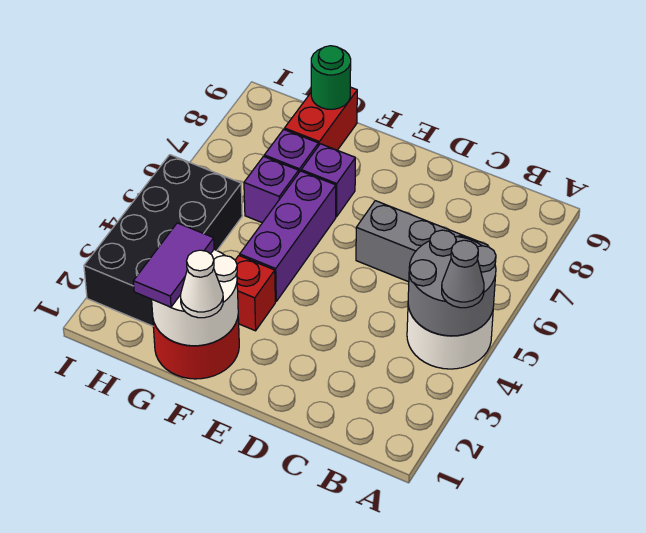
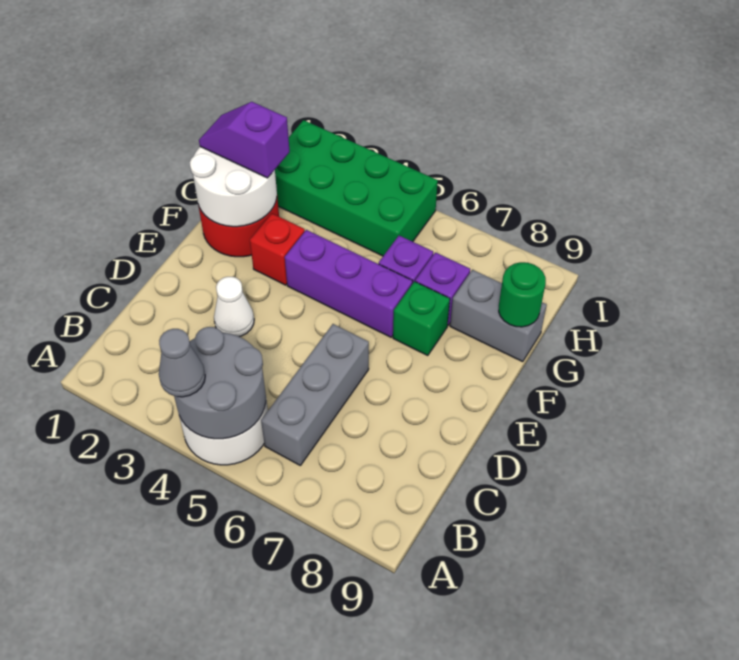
white 1x1 cone [181,250,223,318] -> white 1x1 cone moved to [214,277,254,337]
purple 1x1 brick [301,144,355,217] -> green 1x1 brick [393,282,450,356]
purple 1x2 tile [133,223,214,307] -> purple 1x2 slope [199,102,290,178]
red 1x2 brick [284,87,357,150] -> grey 1x2 brick [450,270,547,362]
black 2x4 brick [84,155,242,326] -> green 2x4 brick [275,120,438,256]

